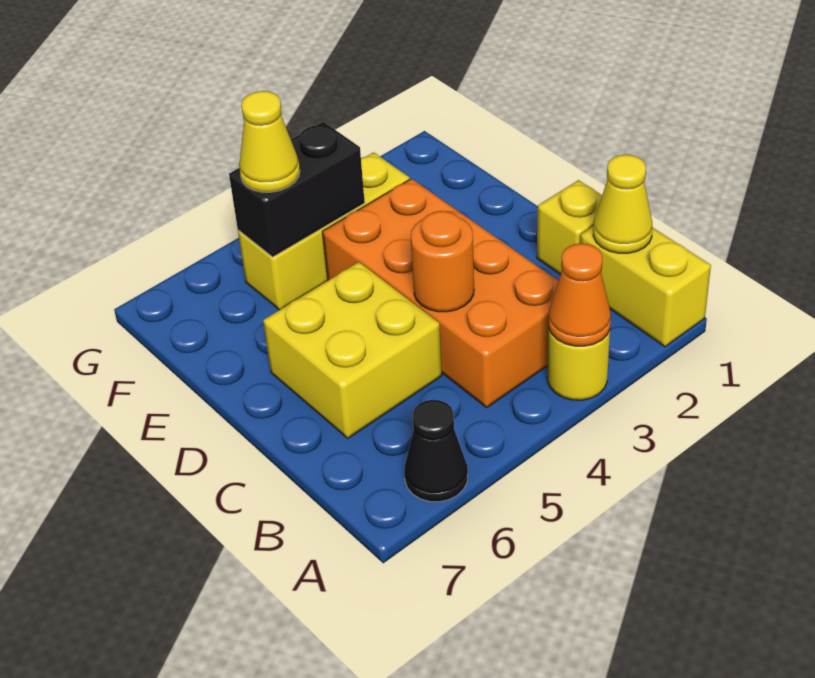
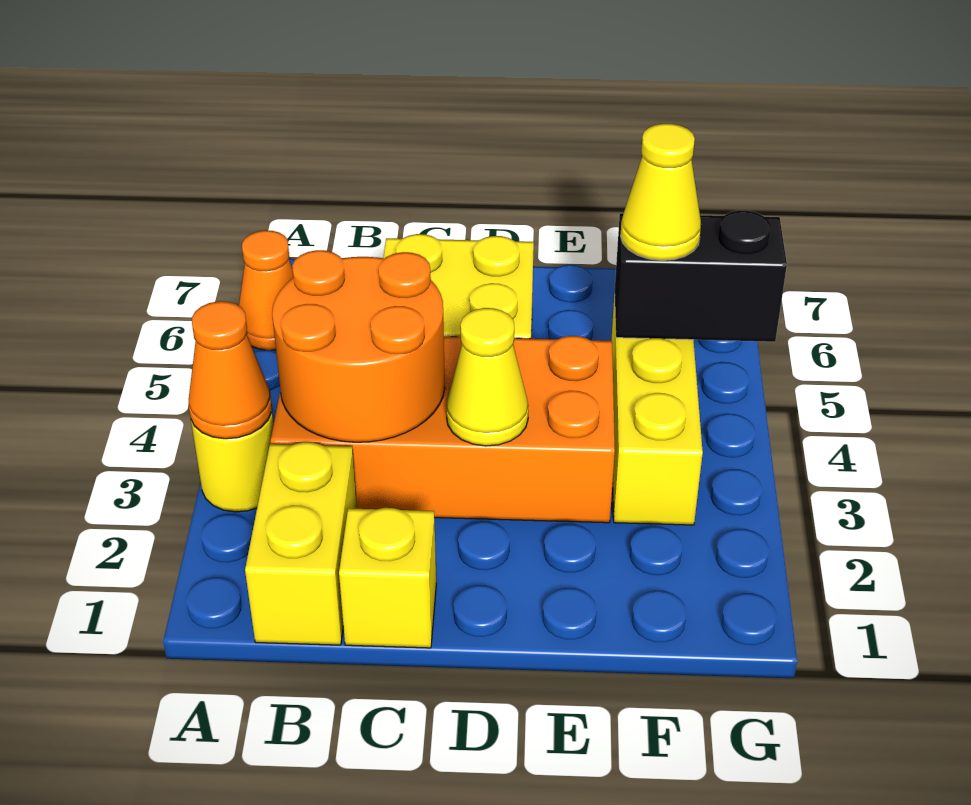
yellow 1x2 brick [580,226,711,347] -> yellow 1x2 brick turned to [245,442,357,645]
black 1x1 cone [404,400,468,502] -> orange 1x1 cone [239,230,293,350]
yellow 1x1 cone [593,155,653,253] -> yellow 1x1 cone moved to [446,308,528,446]
orange 1x1 round brick [411,211,474,312] -> orange 2x2 round brick [272,250,445,442]
black 1x2 brick [229,122,365,257] -> black 1x2 brick turned to [615,210,787,342]

